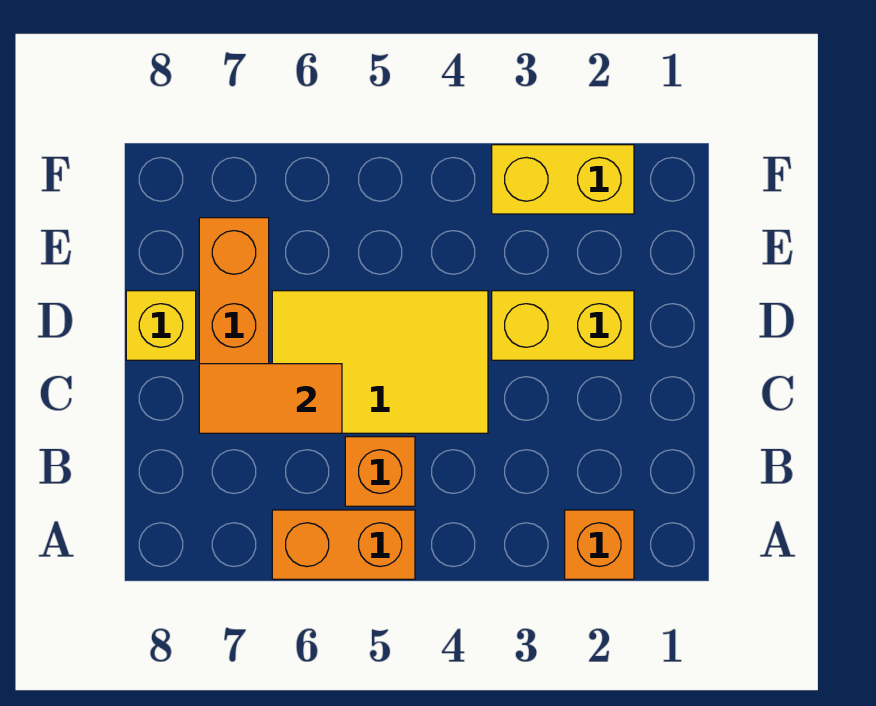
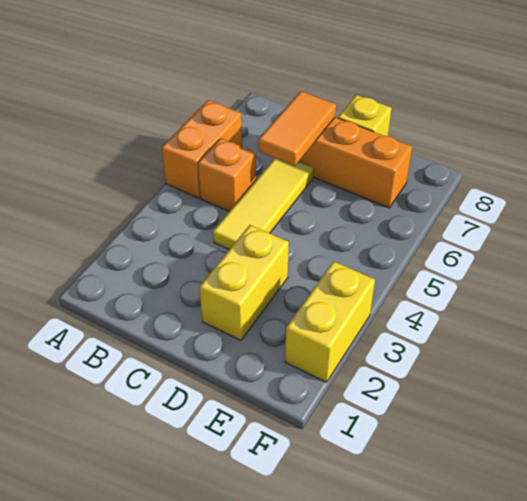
orange 1x1 brick [565,510,634,579] -> none
yellow 2x3 tile [272,291,488,433] -> yellow 1x3 tile [213,158,314,250]

